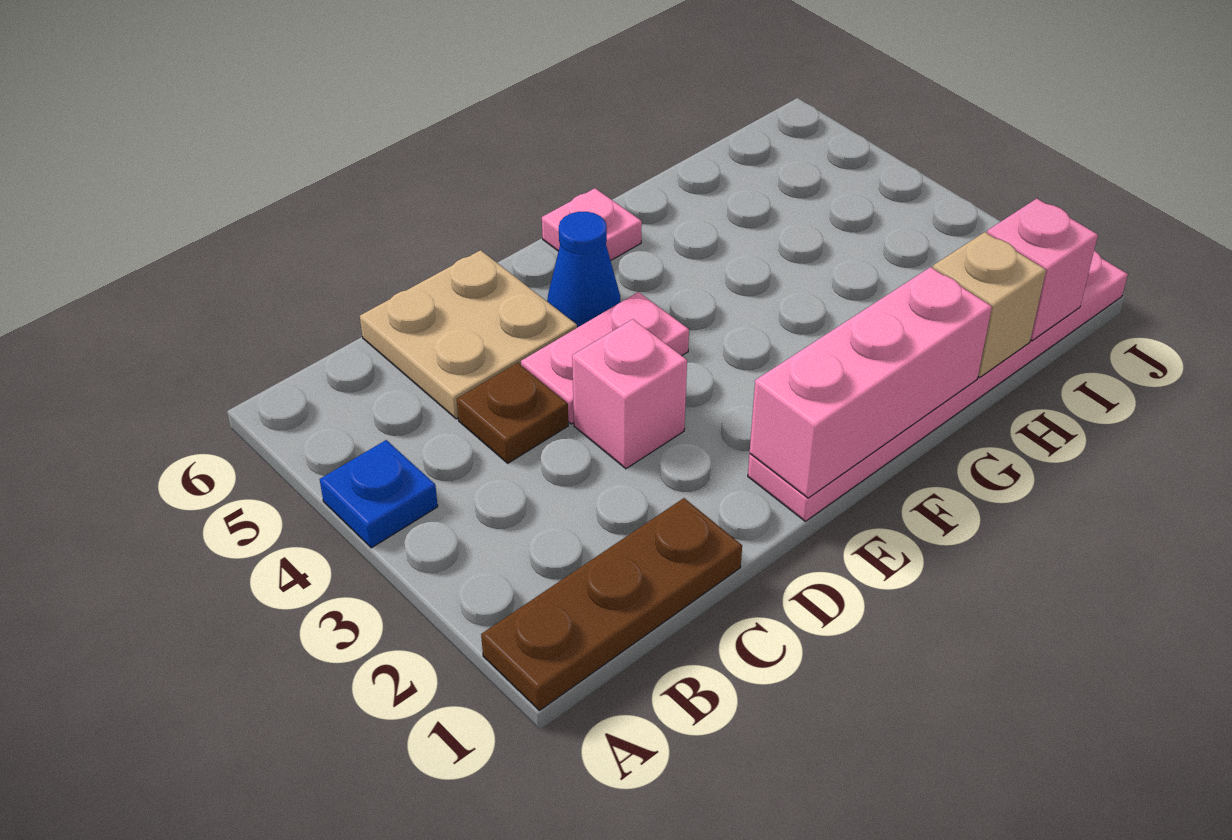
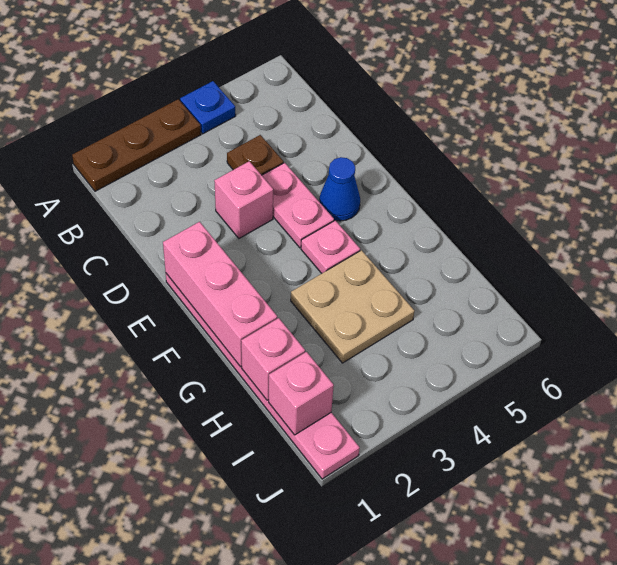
brown 1x3 plate [481,498,742,710] -> brown 1x3 plate turned to [72,99,201,191]
tan 2x2 plate [360,250,577,419] -> tan 2x2 plate moved to [291,250,415,363]
pink 1x1 plate [542,188,642,261] -> pink 1x1 plate moved to [301,220,360,273]
tan 1x1 brick [933,232,1046,378] -> pink 1x1 brick [241,318,305,400]

